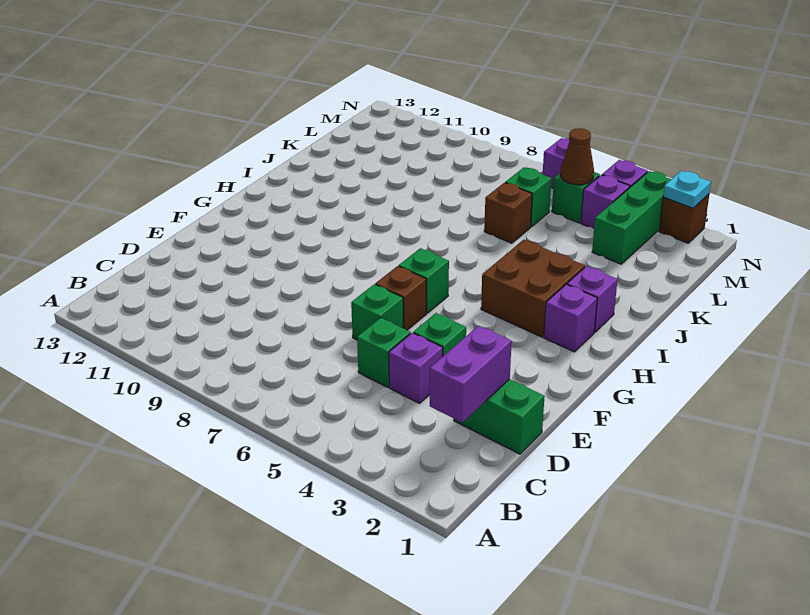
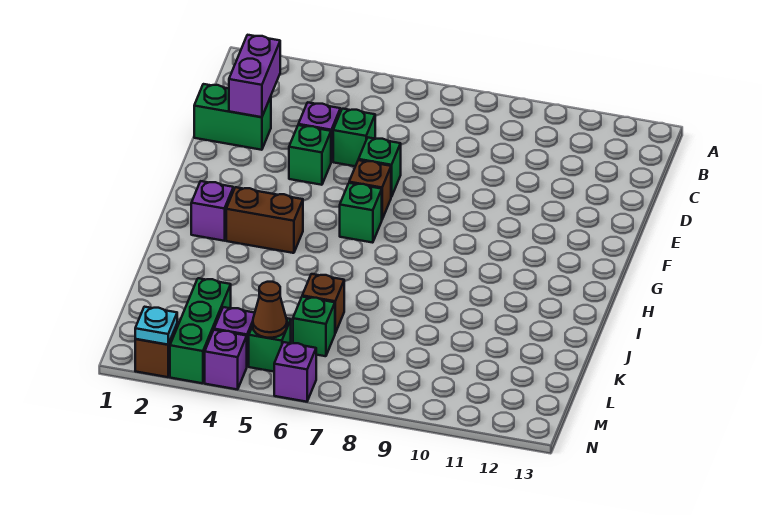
brown 2x2 brick [481,240,585,337] -> brown 1x2 brick [226,187,303,253]
purple 1x1 brick [567,266,618,332] -> none

